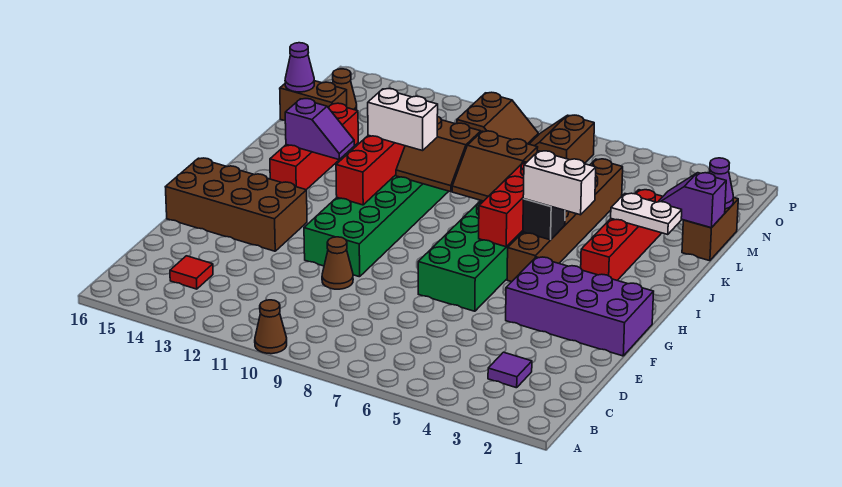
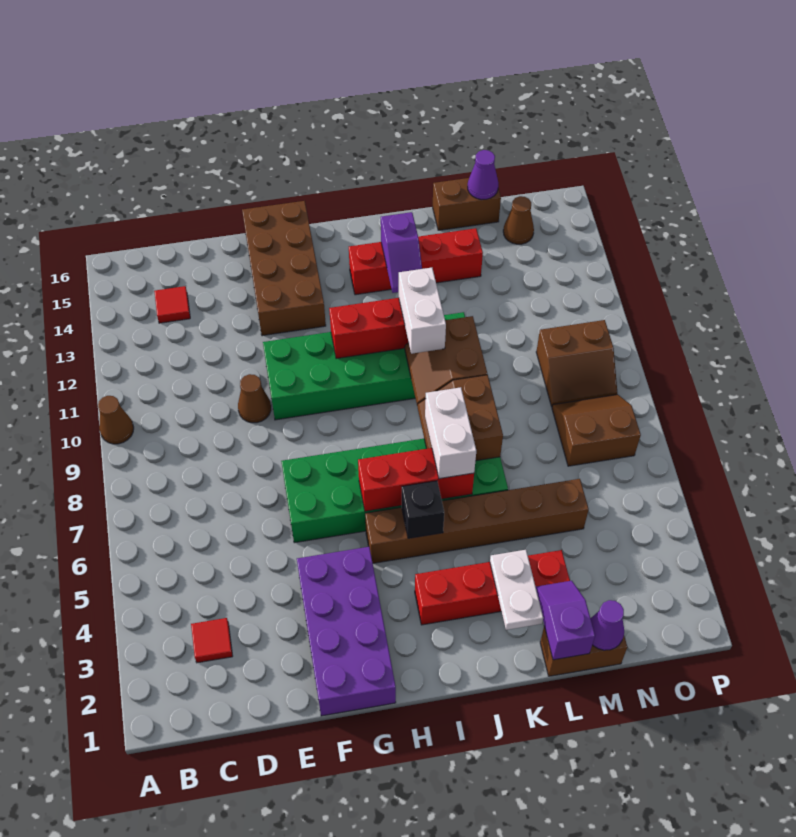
purple 1x1 tile [488,352,532,388] -> red 1x1 tile [191,618,233,663]
white 1x2 brick [523,151,596,215] -> white 1x2 brick moved to [425,387,476,479]
brown 1x2 brick [280,81,347,120] -> brown 1x2 brick turned to [433,178,501,230]

